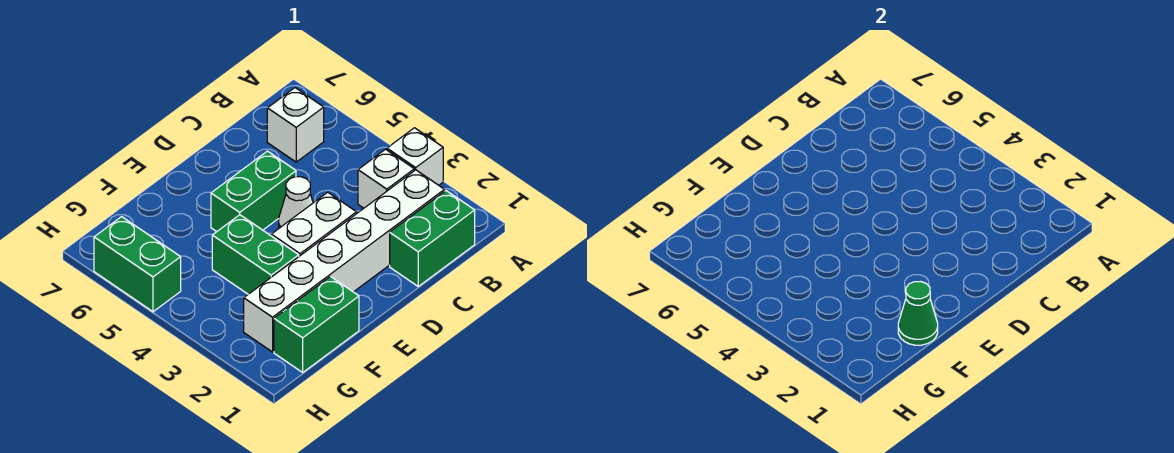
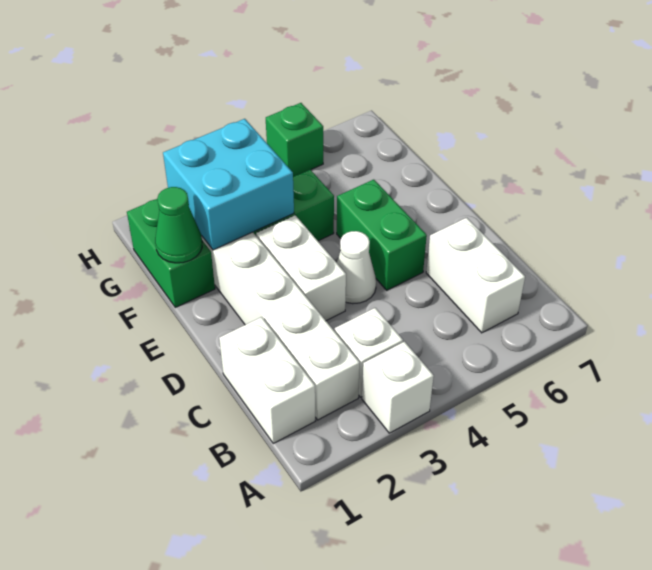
green 1x2 brick [390,191,475,286] -> white 1x2 brick [219,317,315,443]
white 1x1 brick [267,88,324,162] -> white 1x2 brick [426,218,525,333]
none -> cyan 2x2 brick [163,119,294,250]
green 1x2 brick [94,217,181,312] -> green 1x1 brick [266,103,323,177]

